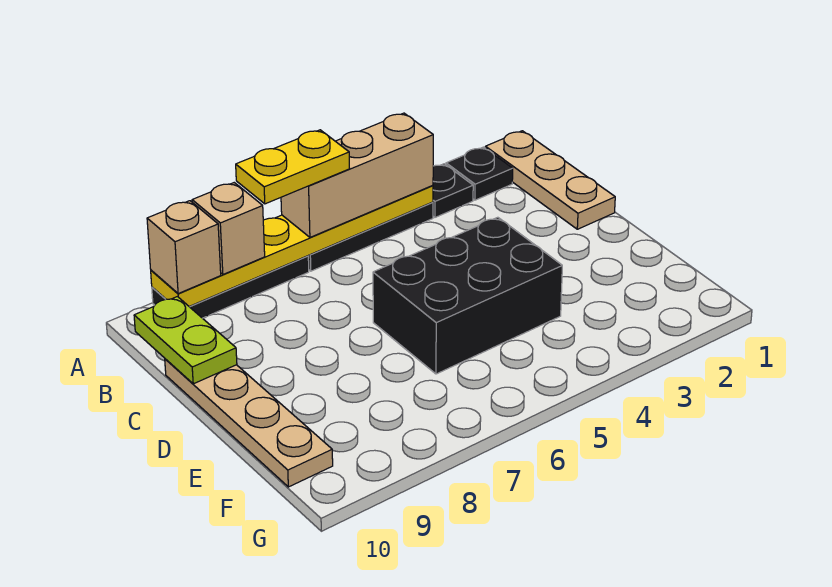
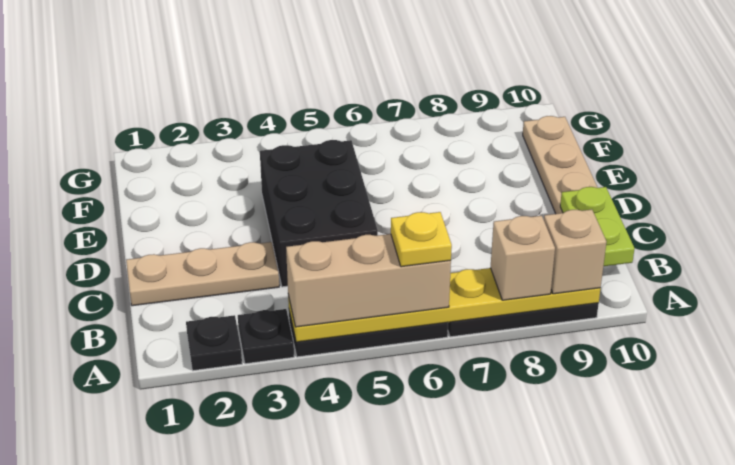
tan 1x3 plate [485,131,615,229] -> tan 1x3 plate turned to [126,242,279,306]
yellow 1x2 plate [236,130,350,204] -> yellow 1x1 plate [391,212,452,267]
black 2x3 brick [373,217,562,374] -> black 2x3 brick turned to [260,140,378,287]

